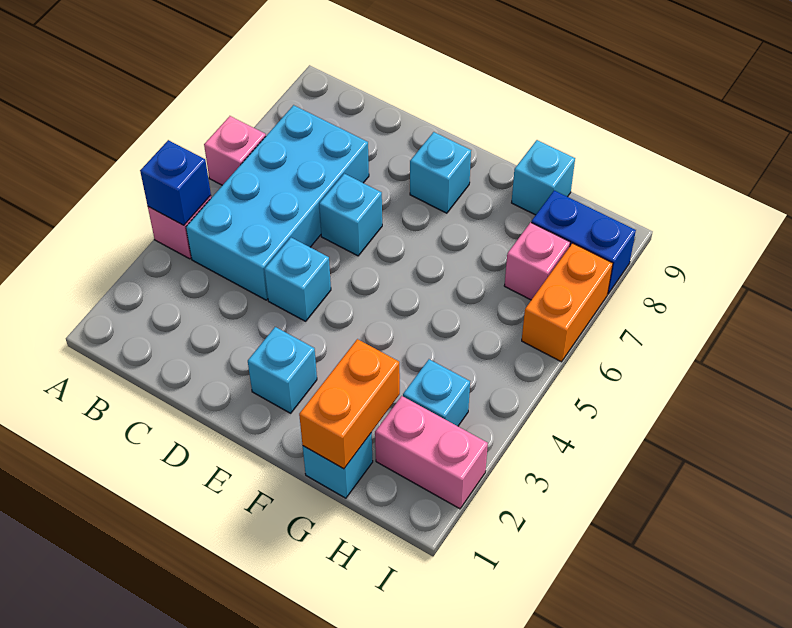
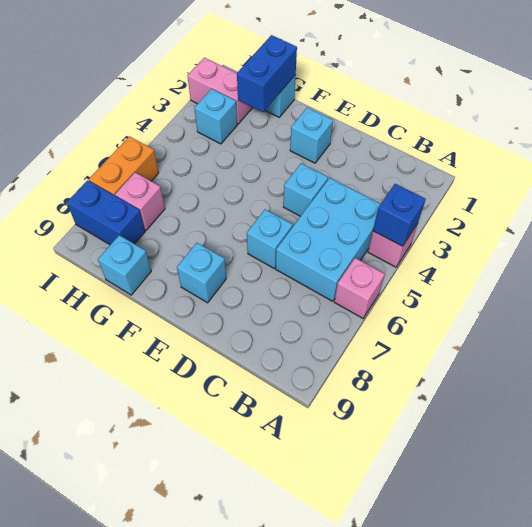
cyan 2x4 brick [186,105,369,300] -> cyan 2x3 brick [276,178,381,301]
orange 1x2 brick [299,339,400,469] -> blue 1x2 brick [237,35,297,112]

